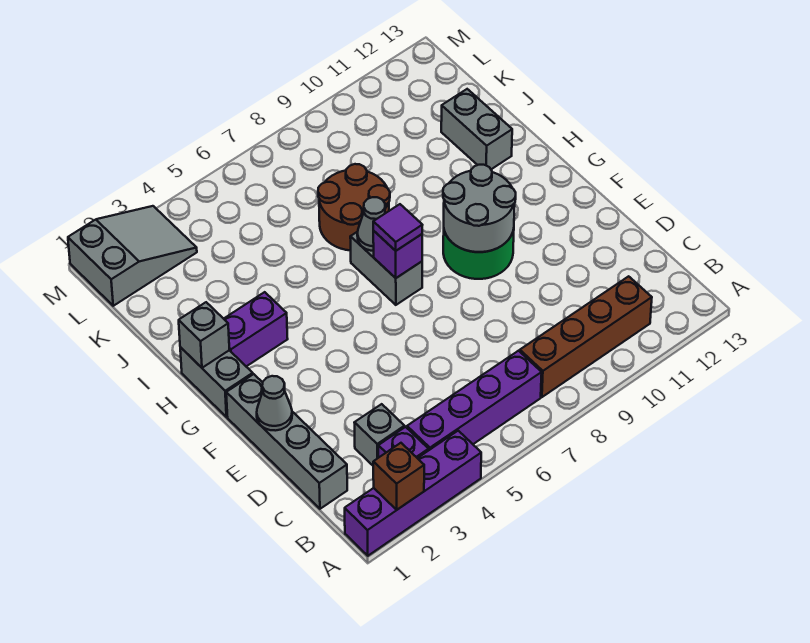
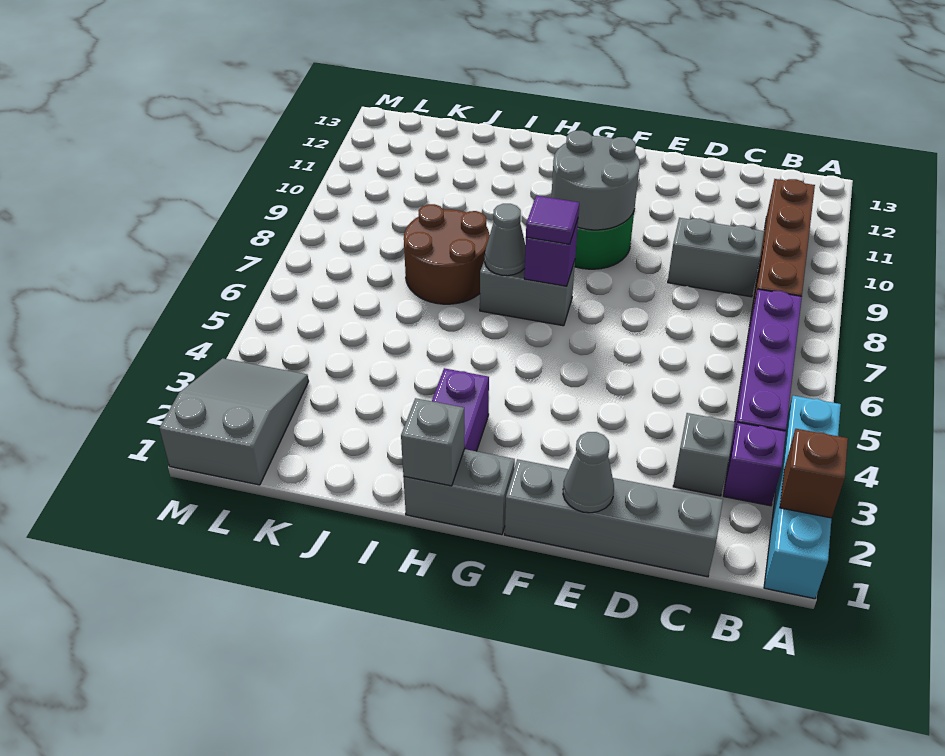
purple 1x4 brick [345,431,481,556] -> cyan 1x4 brick [764,396,841,599]
grey 1x2 brick [441,89,512,169] -> grey 1x2 brick moved to [668,218,764,297]

